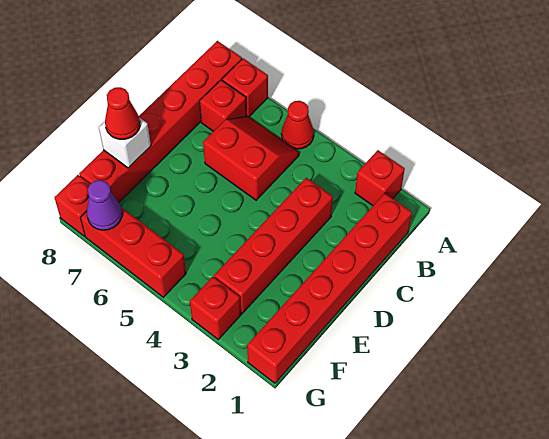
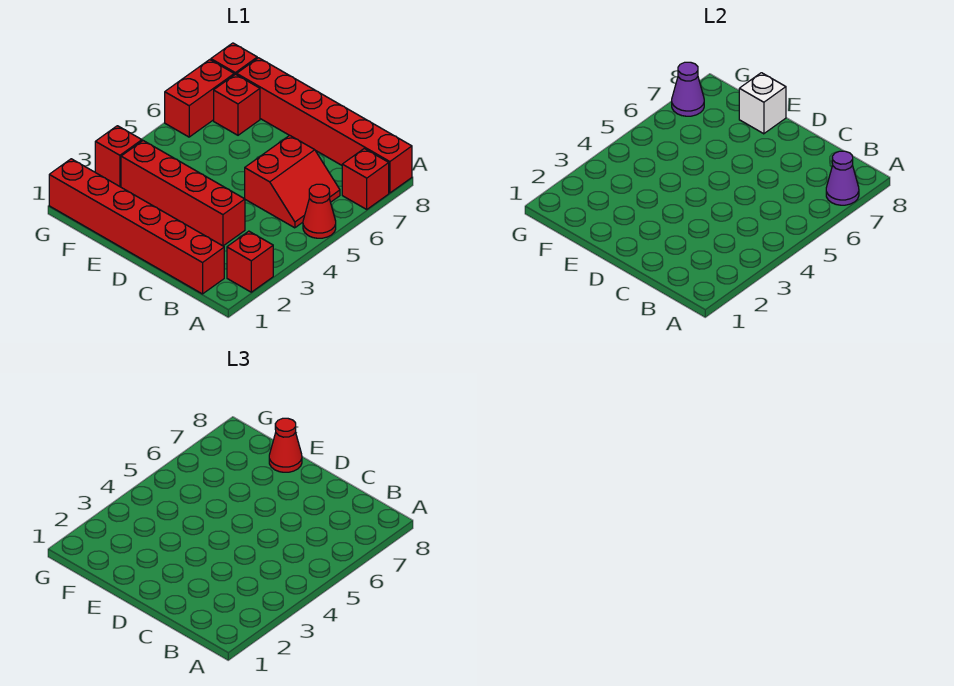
none -> purple 1x1 cone [826,151,859,205]
red 1x1 brick [200,80,247,131] -> red 1x1 brick moved to [214,74,260,135]
red 1x3 brick [81,207,186,297] -> red 1x2 brick [165,60,234,137]

